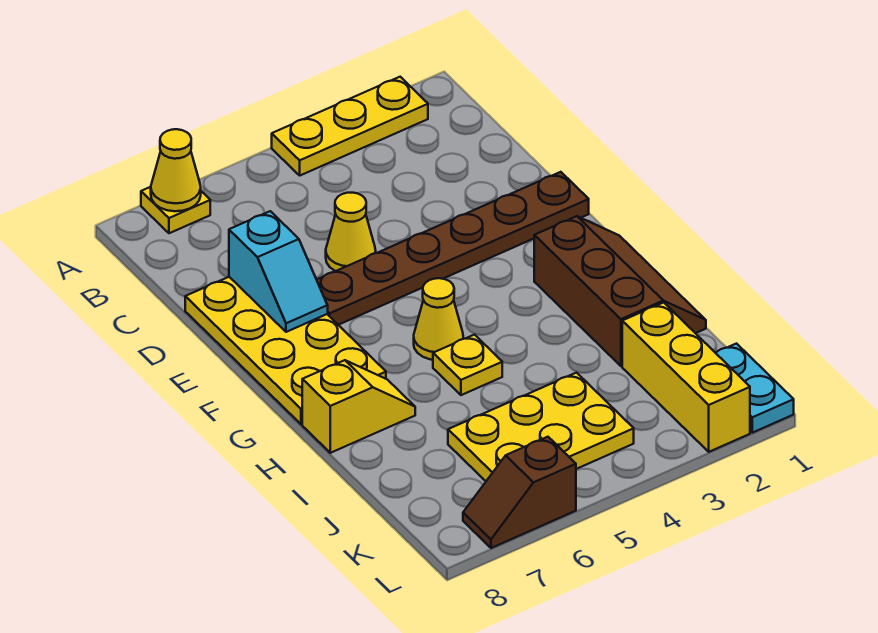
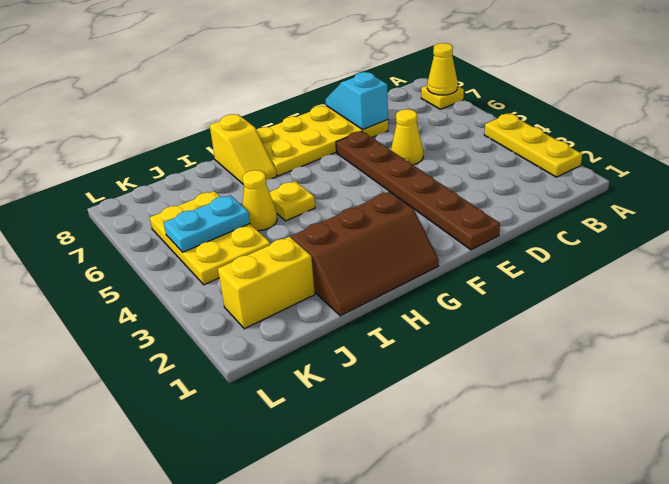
cyan 1x2 slope [229,211,328,332] -> cyan 1x2 slope turned to [325,72,388,129]
yellow 1x1 cone [414,278,463,360] -> yellow 1x1 cone moved to [242,170,277,231]
yellow 1x3 brick [622,302,750,452] -> yellow 1x2 brick [218,237,315,329]
cyan 1x2 plate [716,344,794,433] -> cyan 1x2 plate moved to [164,195,250,252]
brown 1x2 slope [463,437,576,548] -> none

